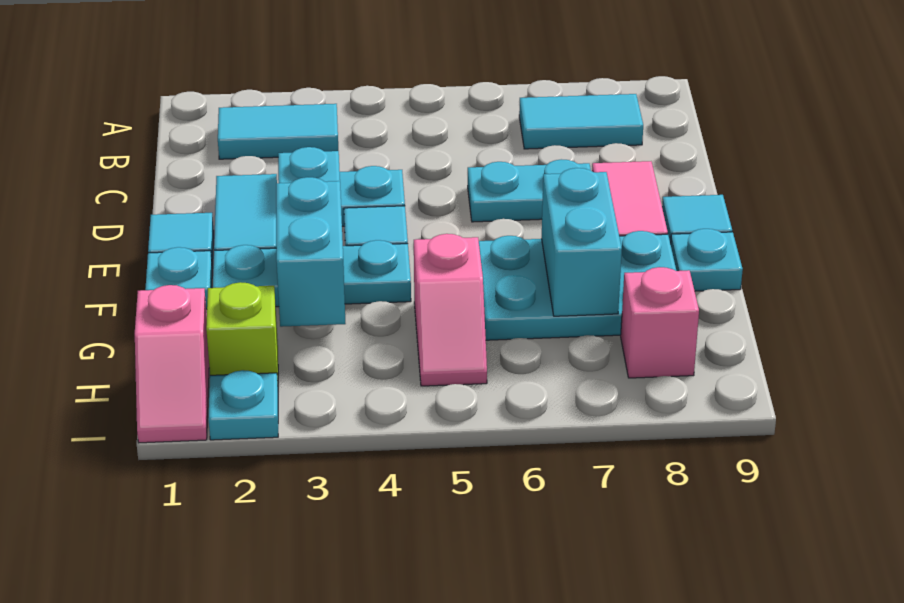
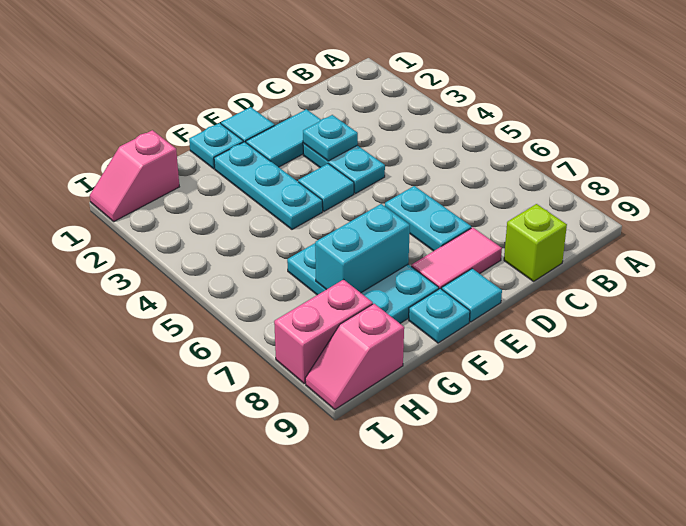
cyan 1x2 tile [218,104,338,159] -> none
cyan 1x2 tile [519,94,643,149] -> none
cyan 1x2 brick [276,177,346,327] -> none
pink 1x2 slope [414,234,487,386] -> pink 1x2 slope moved to [305,304,404,409]
lime 1x1 brick [206,282,278,380] -> lime 1x1 brick moved to [504,204,567,281]
pink 1x1 brick [621,267,699,378] -> pink 1x2 brick [274,279,373,384]
cyan 1x1 plate [208,370,278,440] -> none

